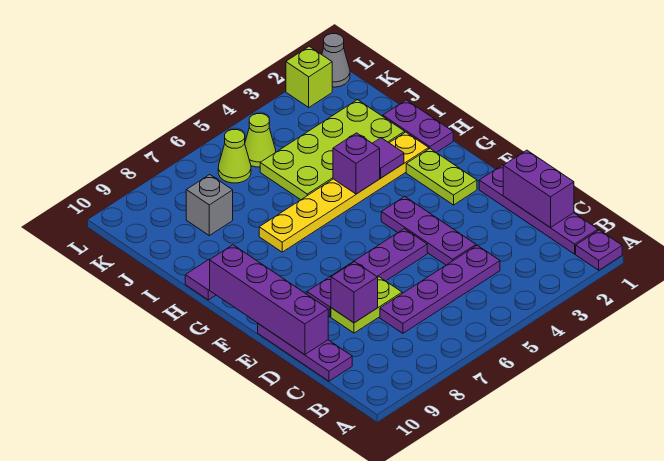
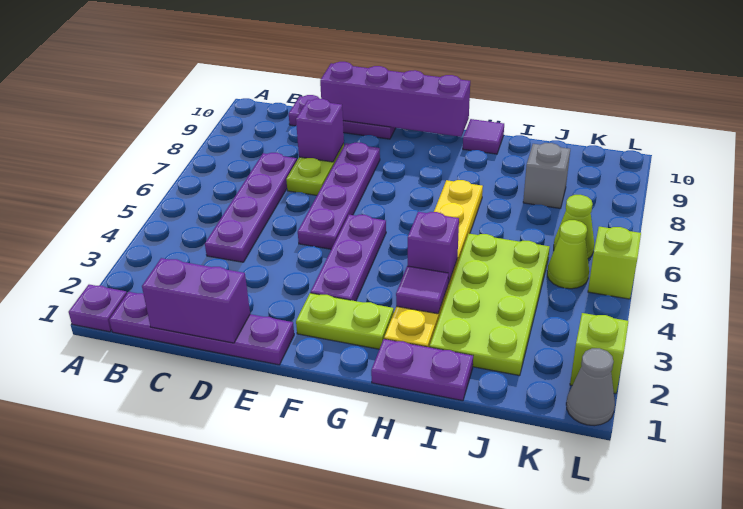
purple 1x3 plate [381,196,476,265] -> purple 1x3 plate turned to [311,215,386,301]
none -> lime 1x1 brick [588,227,641,299]

